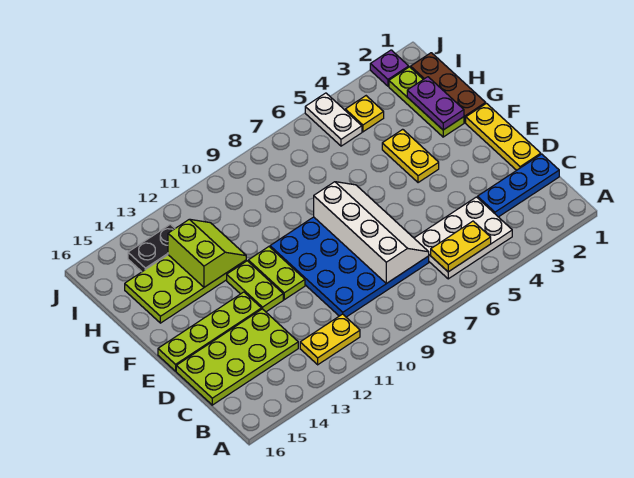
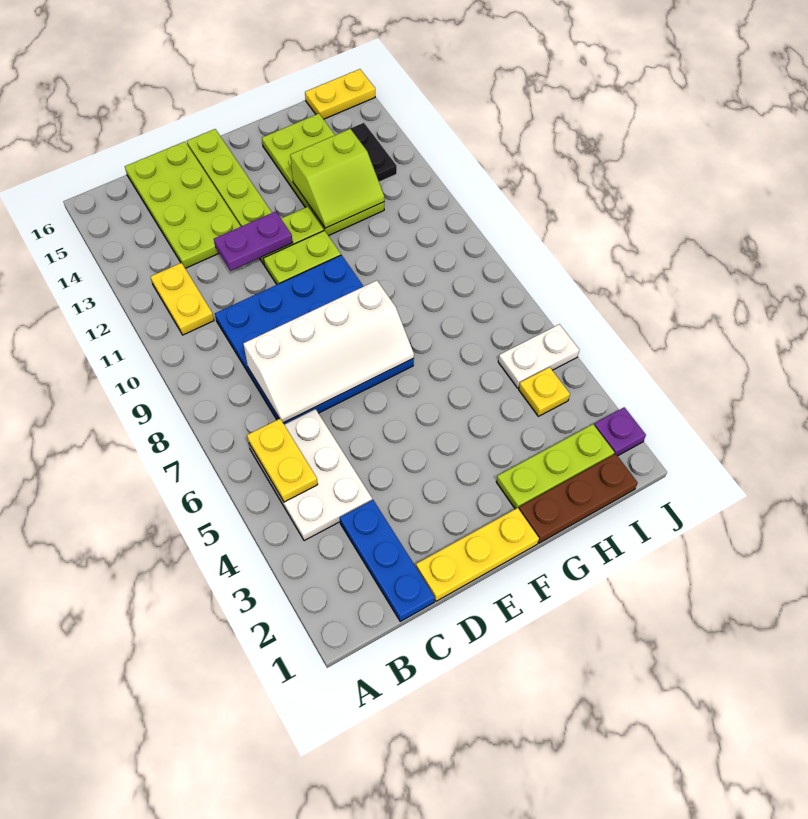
yellow 1x2 plate [382,129,439,183] -> yellow 1x2 plate moved to [305,69,375,119]
purple 1x2 plate [407,77,464,130] -> purple 1x2 plate moved to [214,211,293,271]

